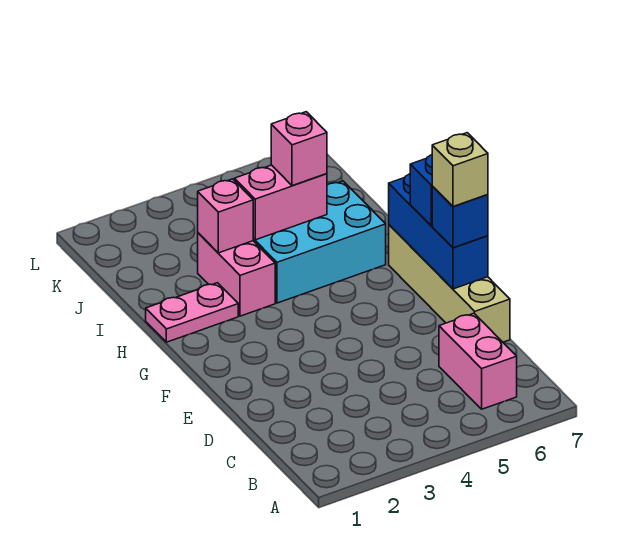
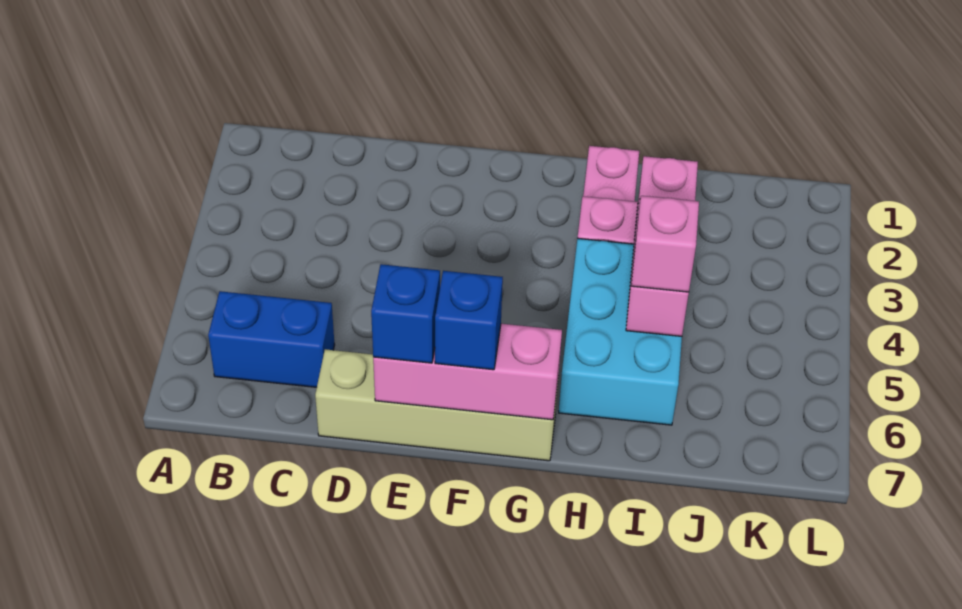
pink 1x2 brick [439,313,517,409] -> blue 1x2 brick [208,291,335,387]
blue 1x3 brick [389,174,488,289] -> pink 1x3 brick [373,324,562,420]
tan 1x1 brick [432,133,488,207] -> none

